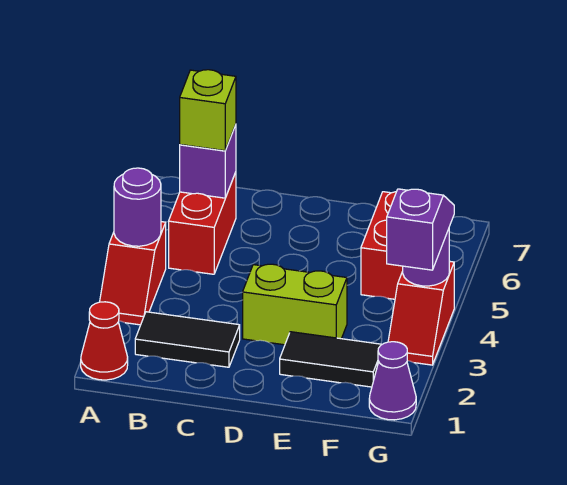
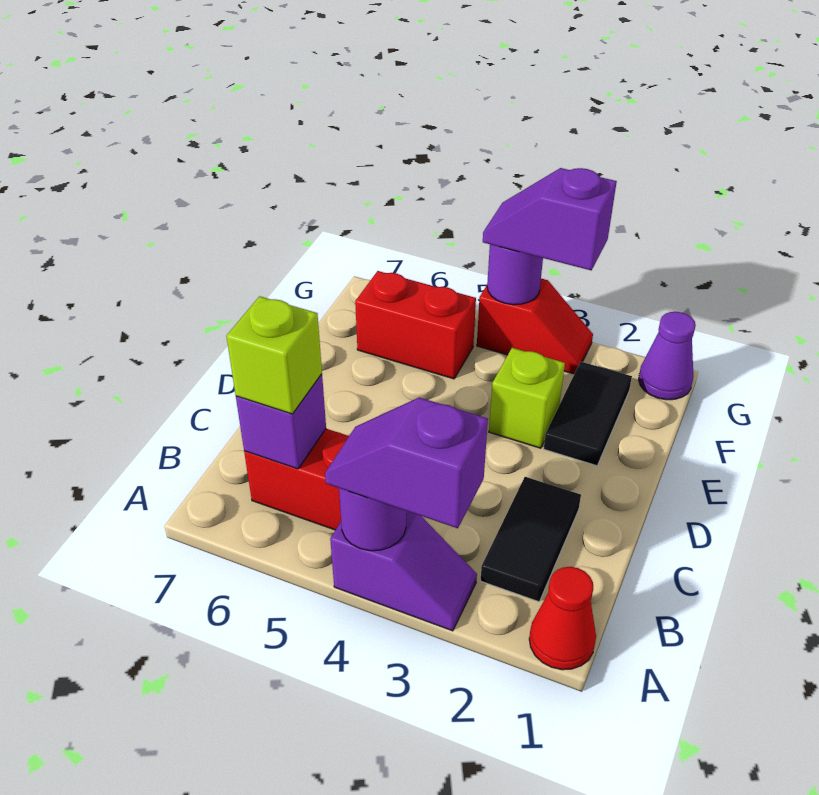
red 1x2 slope [100,222,166,325] -> purple 1x2 slope [330,511,477,631]
none -> purple 1x2 slope [325,397,488,528]
lime 1x2 brick [243,264,347,345] -> lime 1x1 brick [489,348,565,448]

